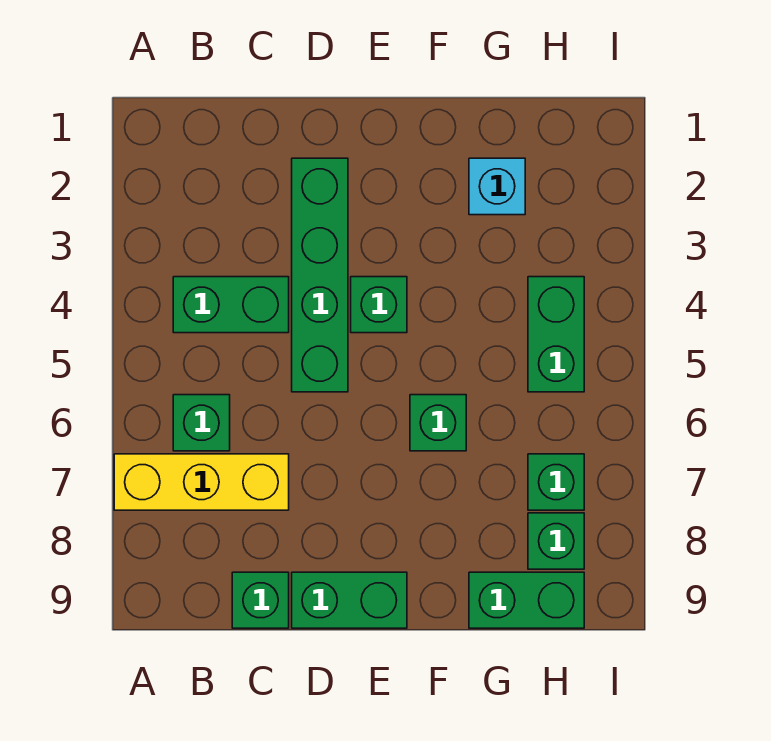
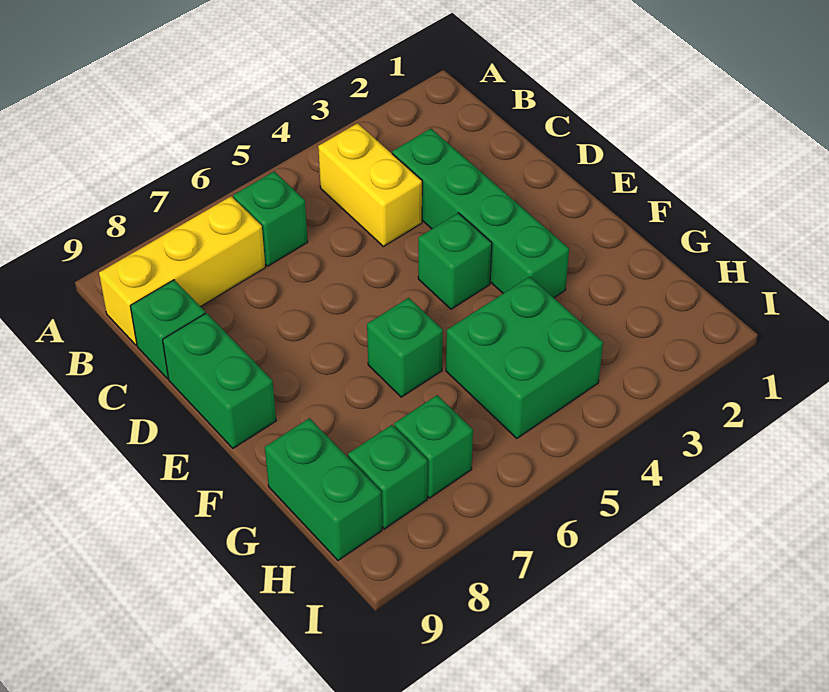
yellow 1x3 brick [114,454,289,510] -> yellow 1x3 brick turned to [99,196,265,345]
green 1x2 brick [173,277,289,333] -> yellow 1x2 brick [318,123,422,247]
green 1x4 brick [292,158,348,392] -> green 1x4 brick turned to [392,129,569,298]
cyan 1x1 brick [469,158,525,215] -> none
green 1x2 brick [528,277,584,392] -> green 2x2 brick [446,277,603,438]

